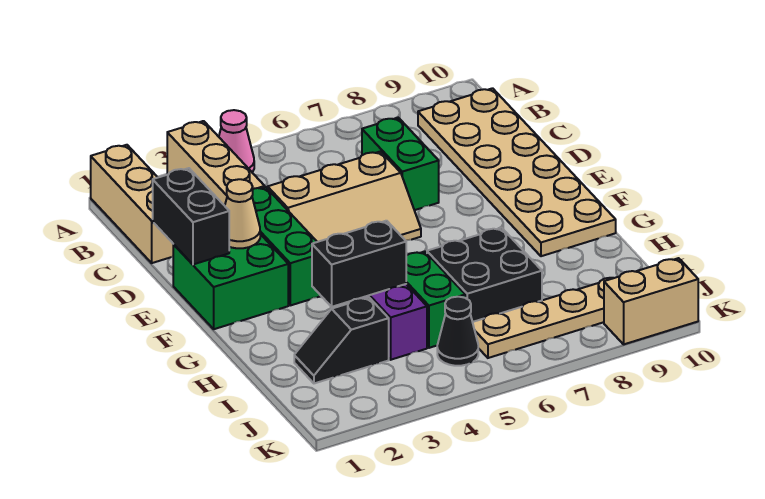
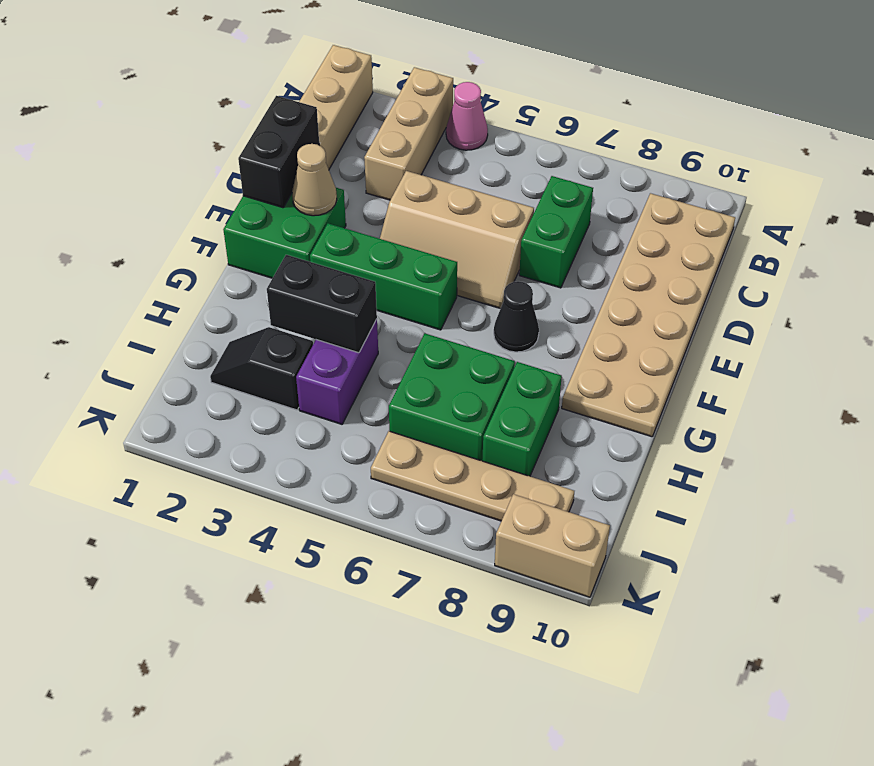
green 1x3 brick [252,187,321,305] -> green 1x3 brick turned to [310,223,457,330]
green 1x2 brick [406,252,465,348] -> green 1x2 brick moved to [482,362,562,476]
black 2x2 brick [427,228,542,322] -> green 2x2 brick [389,333,515,461]
black 1x1 cone [437,297,478,366] -> black 1x1 cone moved to [494,281,539,352]

